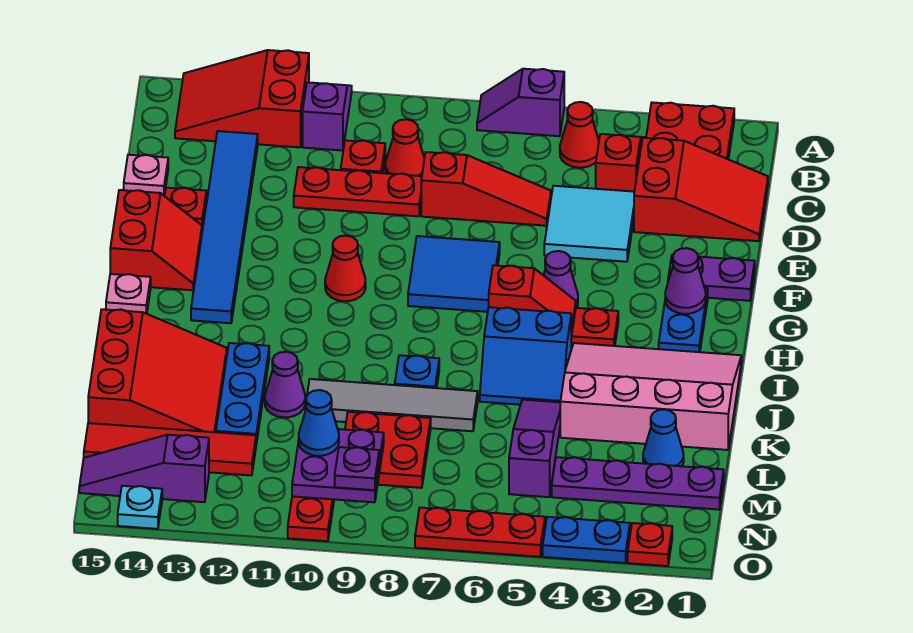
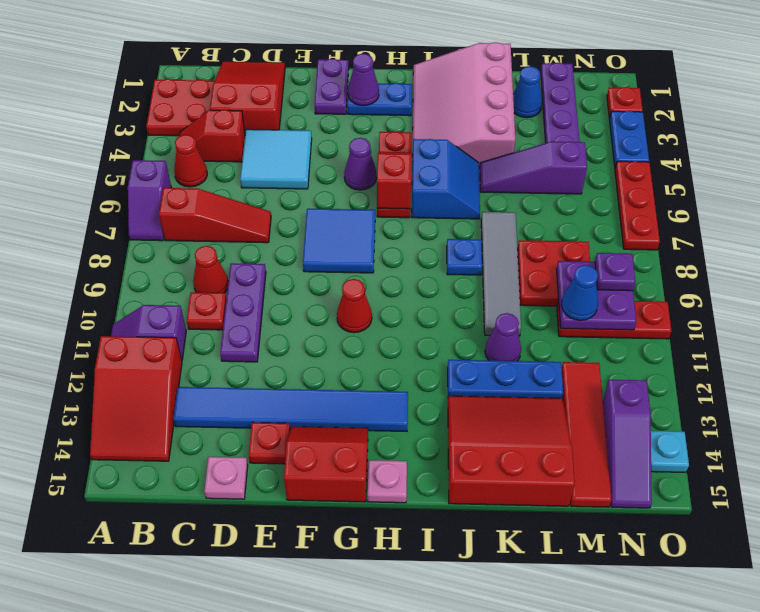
red 1x3 slope [421,152,551,226] -> red 1x3 slope turned to [159,188,271,243]
red 1x3 plate [294,167,422,216] -> purple 1x3 plate [220,263,266,362]

